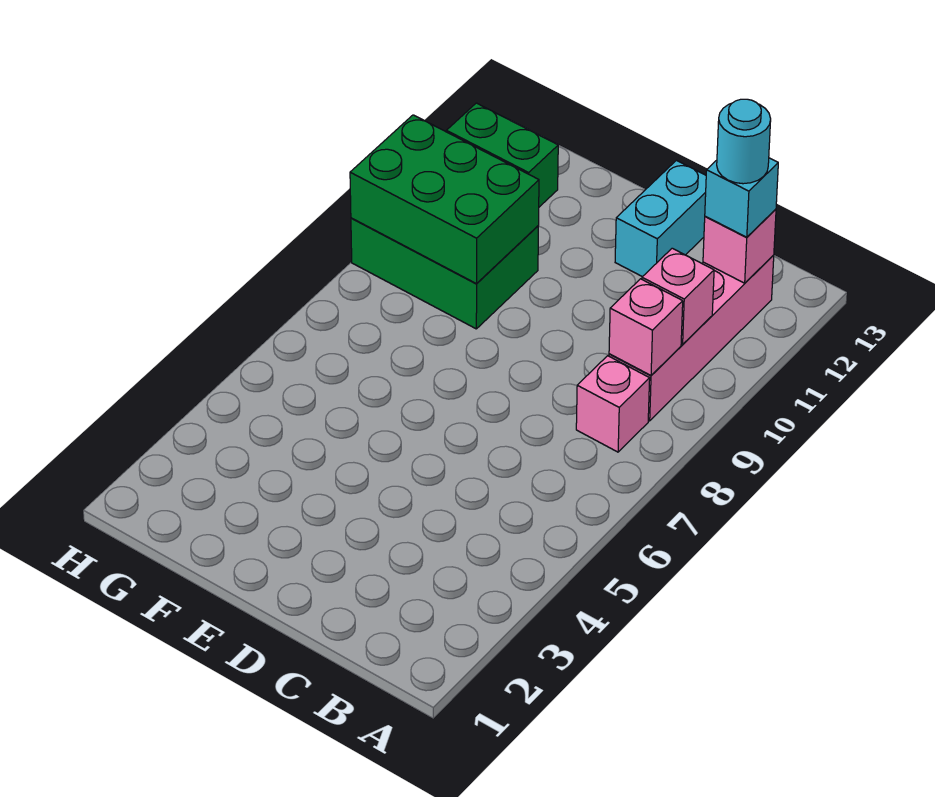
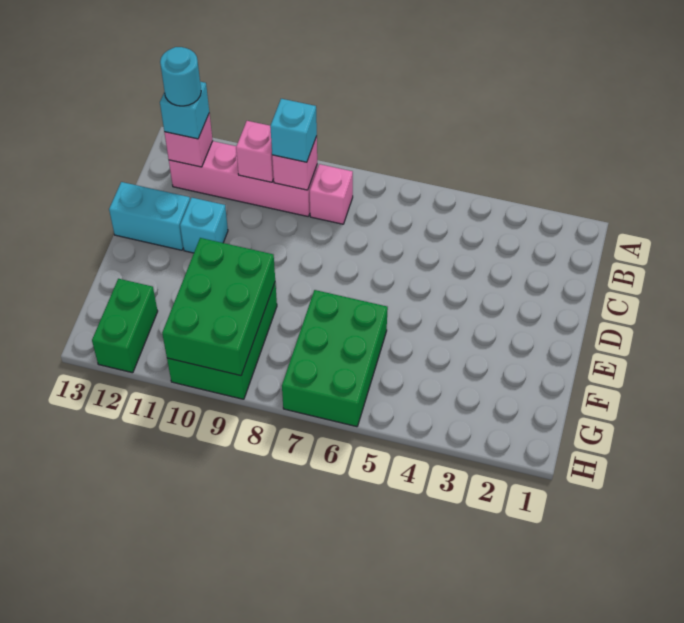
none -> cyan 1x1 brick [270,99,317,162]
none -> cyan 1x1 brick [180,198,228,253]
none -> green 2x3 brick [282,290,388,427]

